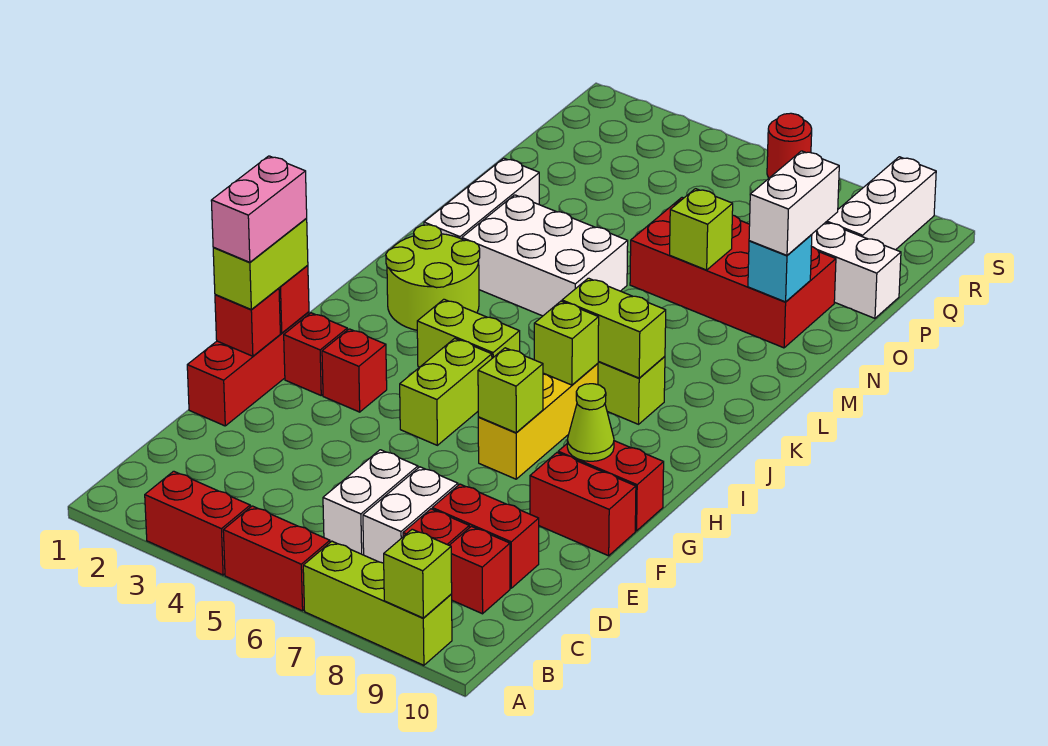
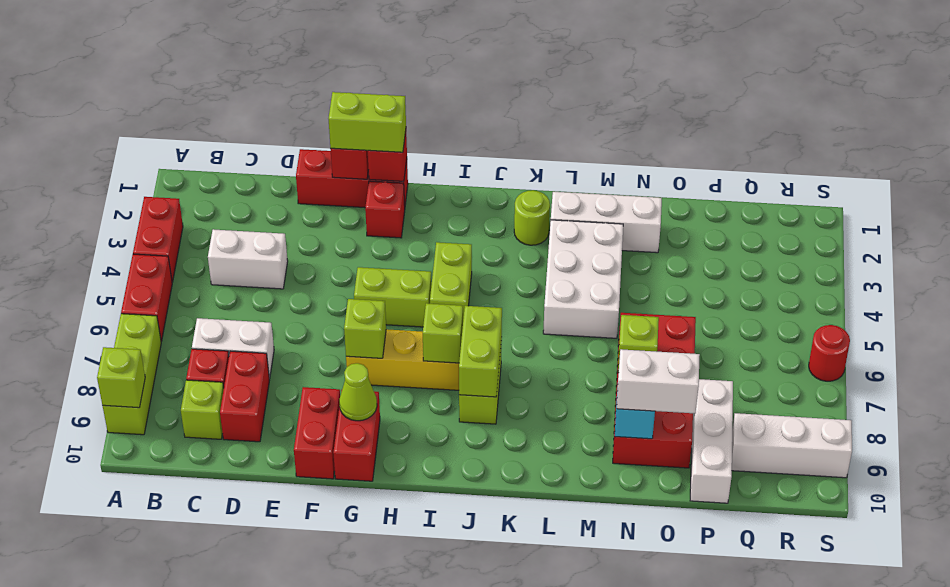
white 1x2 brick [323,450,418,555] -> white 1x2 brick moved to [208,229,288,289]
red 1x1 brick [449,526,510,614] -> lime 1x1 brick [181,380,224,439]
pink 1x2 brick [211,156,307,262] -> none
red 1x1 brick [322,329,387,412] -> none
lime 2x2 round brick [386,225,480,330] -> lime 1x1 round brick [514,190,550,245]

